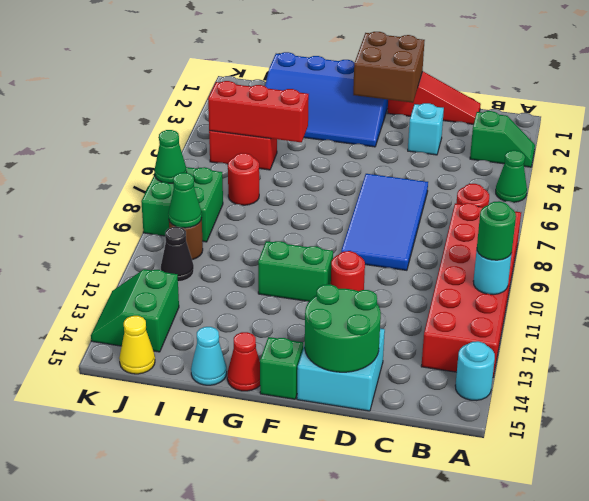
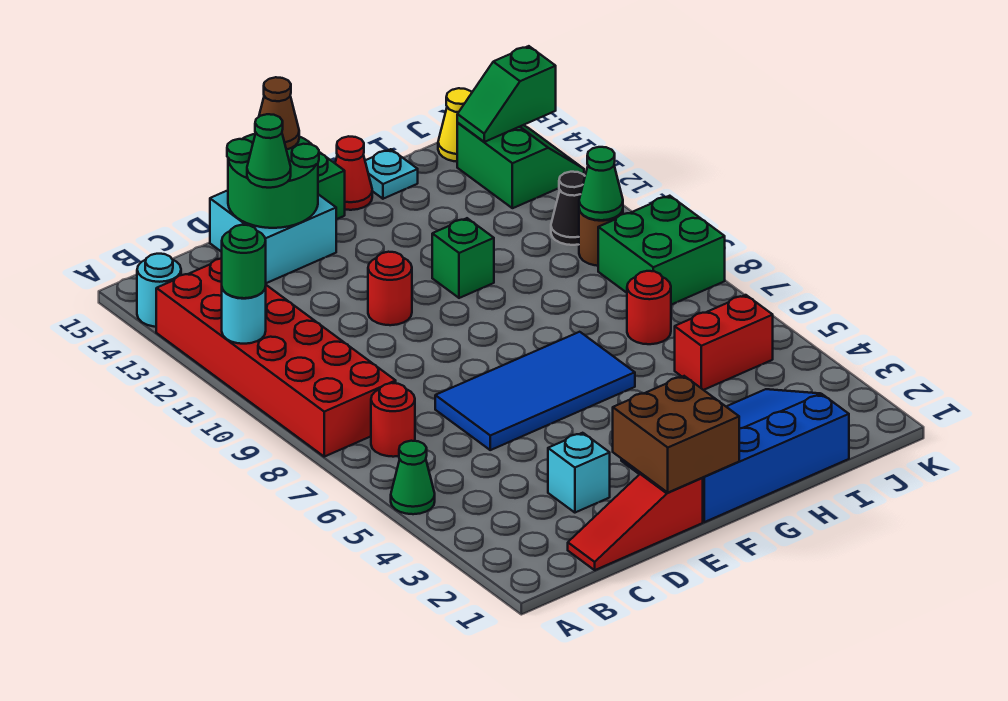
green 1x2 slope [470,111,535,167] -> green 1x2 slope moved to [457,46,556,142]
blue 2x4 tile [341,174,428,270] -> blue 2x4 tile turned to [435,332,635,450]
none -> brown 1x1 cone [255,77,299,150]
green 1x2 brick [258,241,333,301] -> green 1x1 brick [432,218,494,298]
red 1x3 brick [208,81,309,142] -> none
cyan 1x1 cone [191,327,227,385] -> cyan 1x1 plate [365,149,418,199]
green 1x1 cone [155,130,187,183] -> green 1x1 cone moved to [247,114,291,188]

